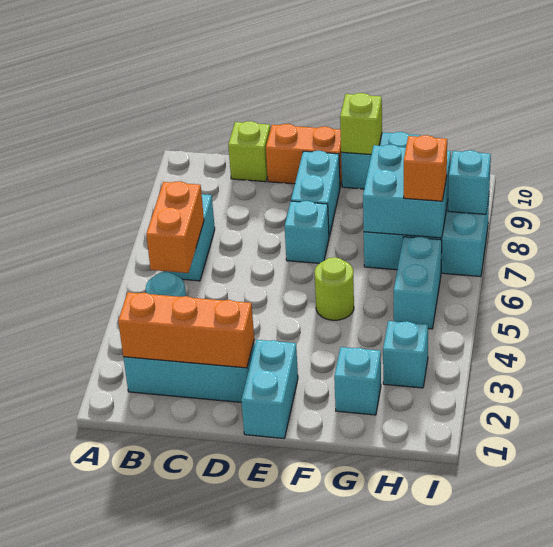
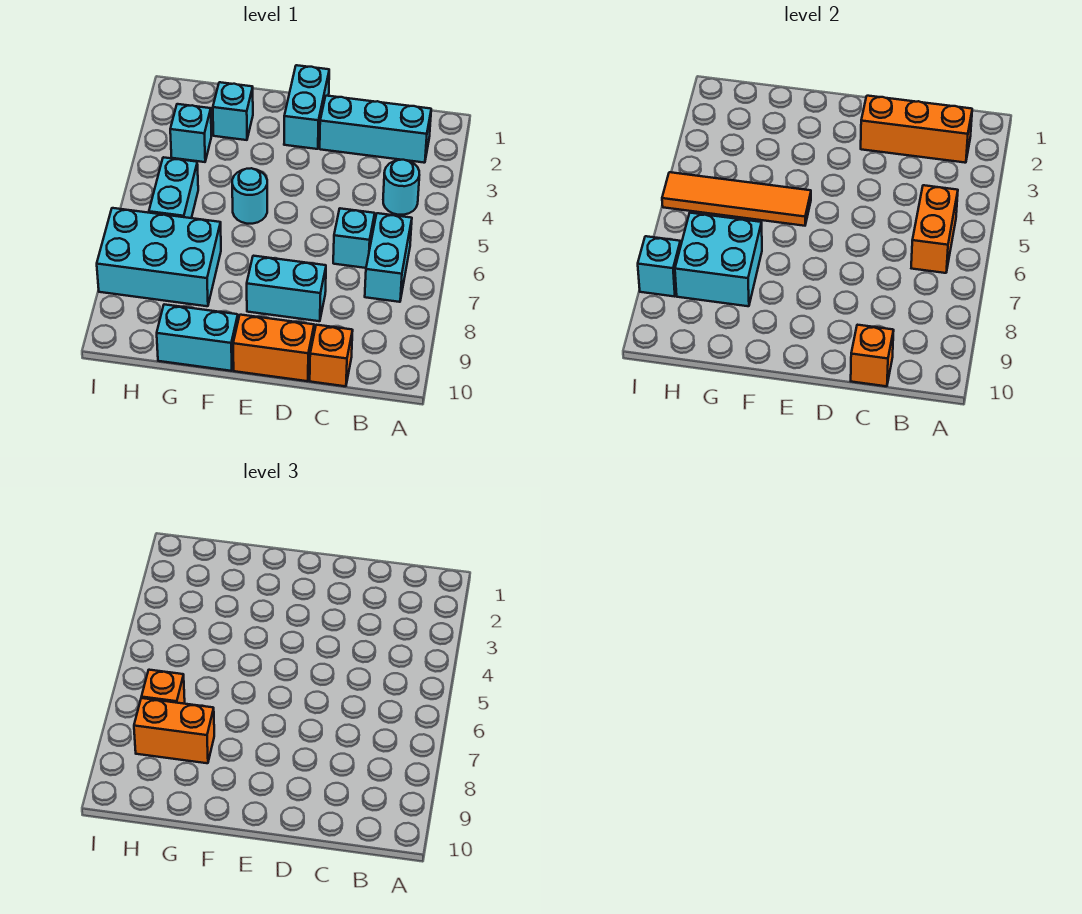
lime 1x1 brick [228,121,270,182] -> orange 1x1 brick [310,325,353,386]
none -> orange 1x1 brick [851,325,894,386]
cyan 1x1 brick [285,201,329,263] -> cyan 1x1 brick moved to [333,208,375,268]
cyan 1x2 brick [291,151,340,236] -> cyan 1x2 brick turned to [247,256,326,321]
lime 1x1 round brick [315,257,354,320] -> cyan 1x1 round brick [232,168,267,224]
none -> orange 1x4 tile [662,172,811,226]
lime 1x1 brick [340,93,382,155] -> none
none -> orange 1x2 brick [134,698,214,763]

